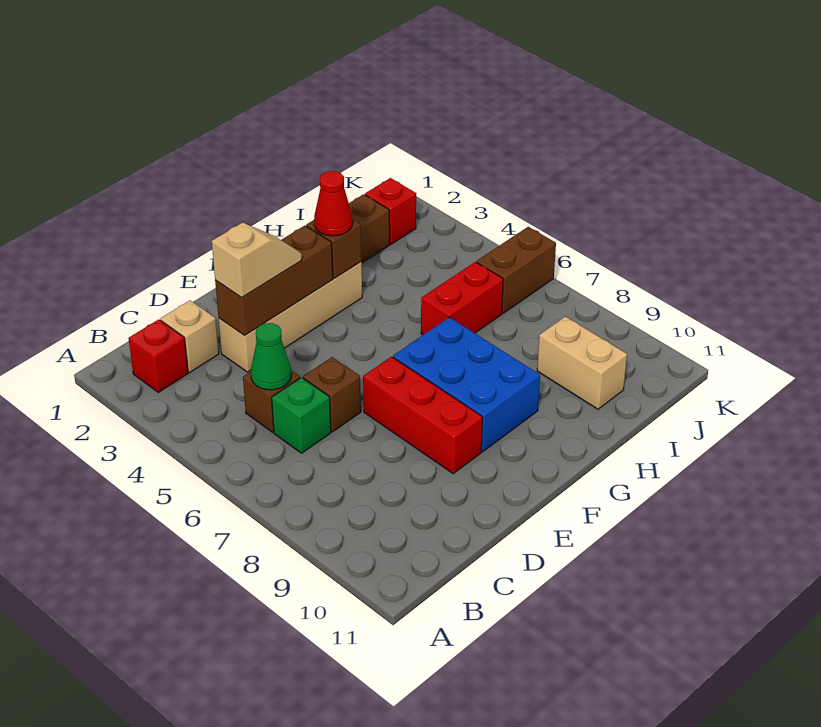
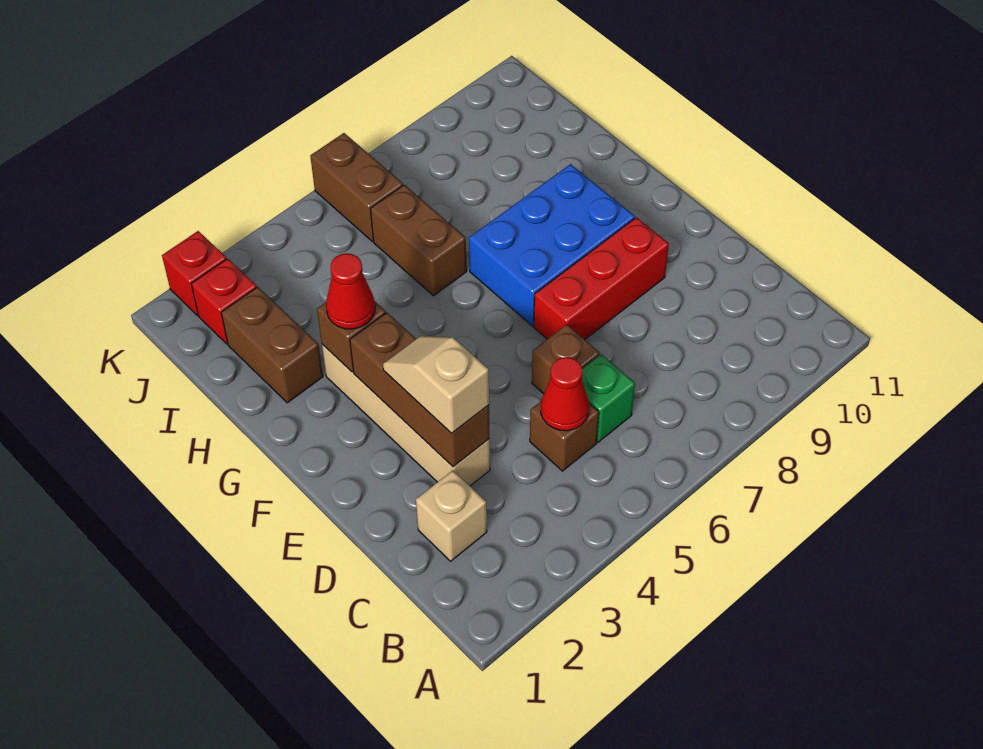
red 1x1 brick [129,319,188,392] -> red 1x1 brick moved to [162,231,227,316]
green 1x1 cone [251,323,291,390] -> red 1x1 cone [541,357,589,431]
red 1x2 brick [421,262,503,335] -> brown 1x2 brick [371,185,467,296]
tan 1x2 brick [537,316,627,409] -> none

